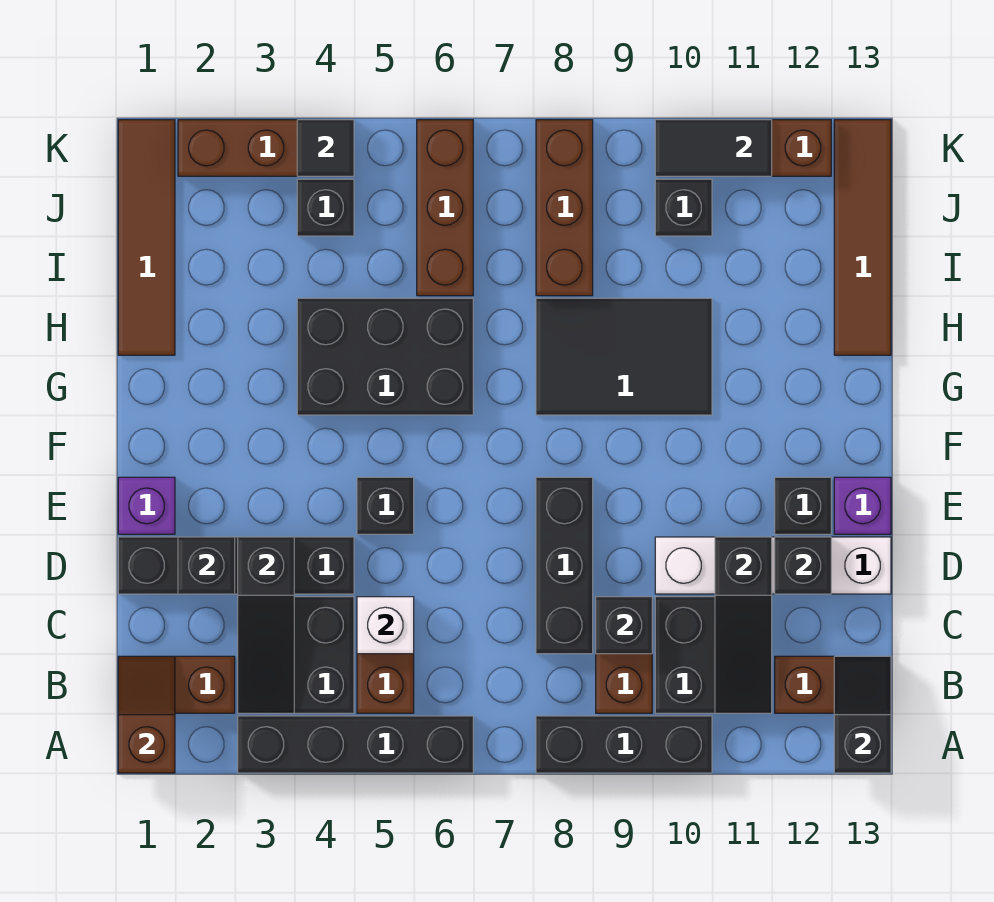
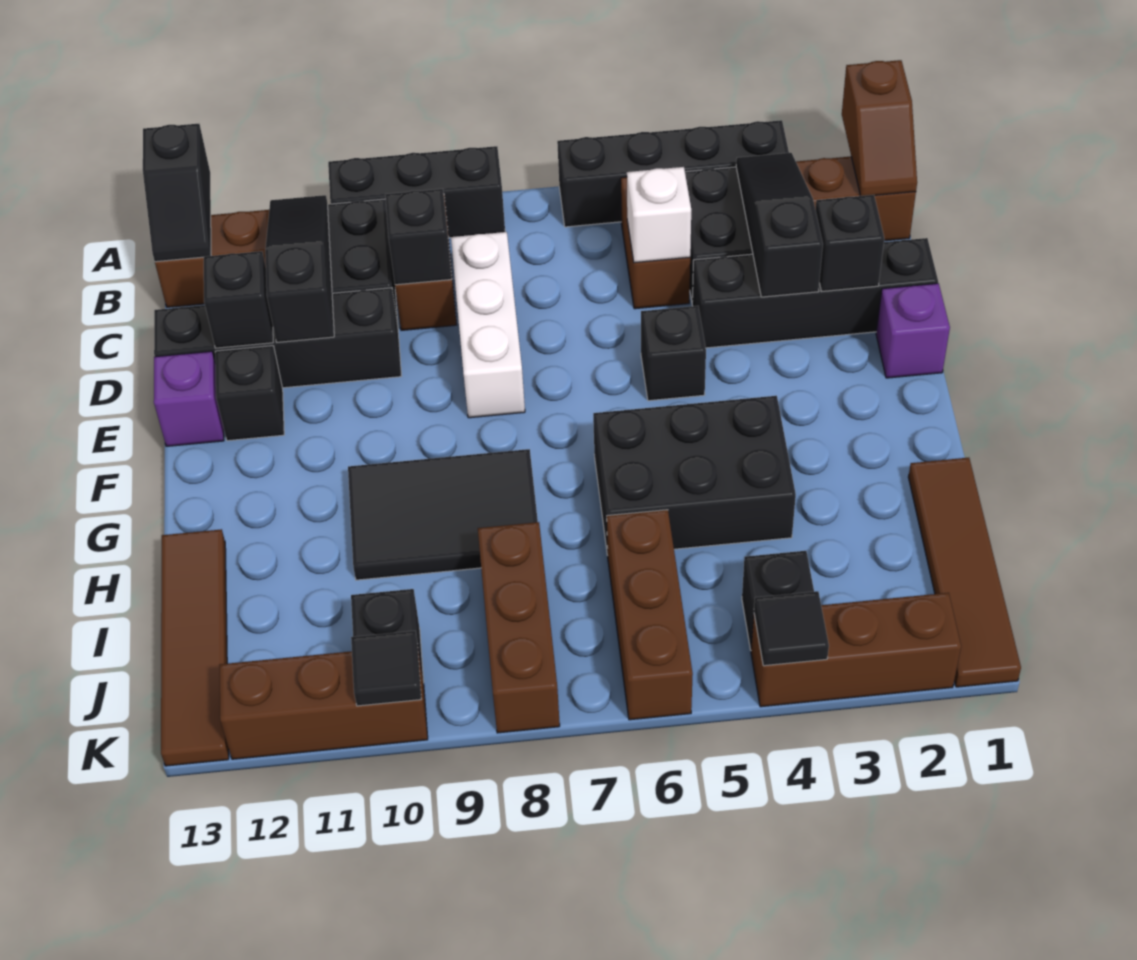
black 1x3 brick [536,477,593,654] -> white 1x3 brick [451,232,525,418]
white 1x4 brick [655,537,891,594] -> black 1x4 brick [154,288,401,388]
black 1x2 tile [655,120,772,176] -> black 1x1 tile [351,631,422,706]

